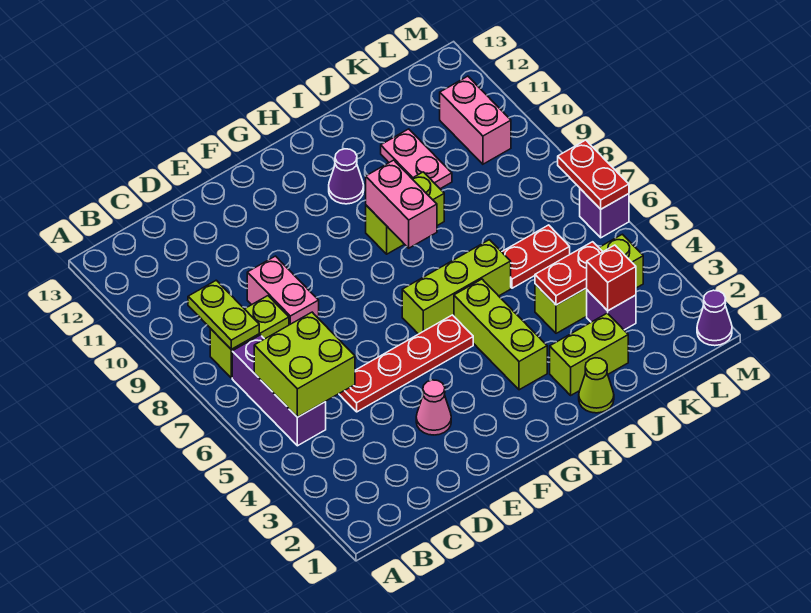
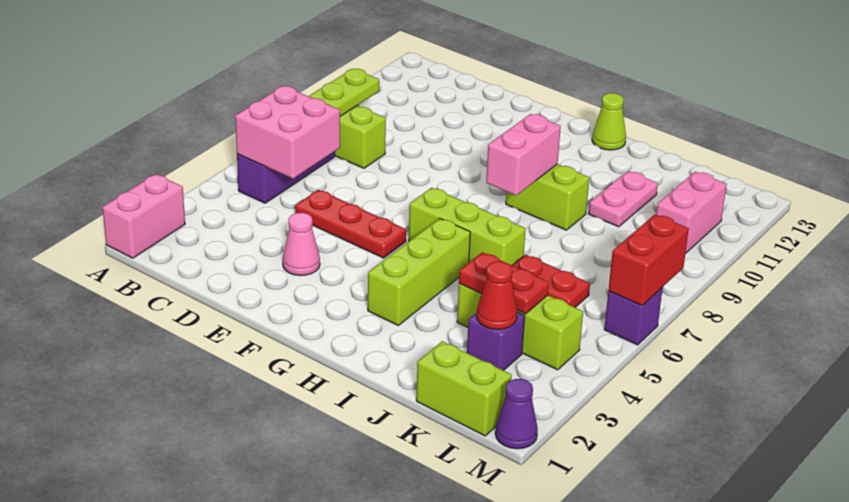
lime 2x2 brick [254,312,355,417] -> pink 2x2 brick [235,86,340,179]
red 1x4 plate [339,315,473,412] -> red 1x3 plate [295,190,406,258]
pink 1x2 brick [247,256,319,325] -> pink 1x2 brick moved to [103,174,185,258]
purple 1x1 cone [329,149,364,204] -> none
lime 1x1 cone [579,358,614,413] -> lime 1x1 cone moved to [592,93,626,150]
lime 1x2 brick [550,313,628,395] -> lime 1x2 brick moved to [416,341,512,436]
red 1x1 brick [587,245,636,311] -> red 1x1 cone [477,261,517,329]
red 1x2 plate [558,140,629,209] -> red 1x2 brick [608,214,689,306]

